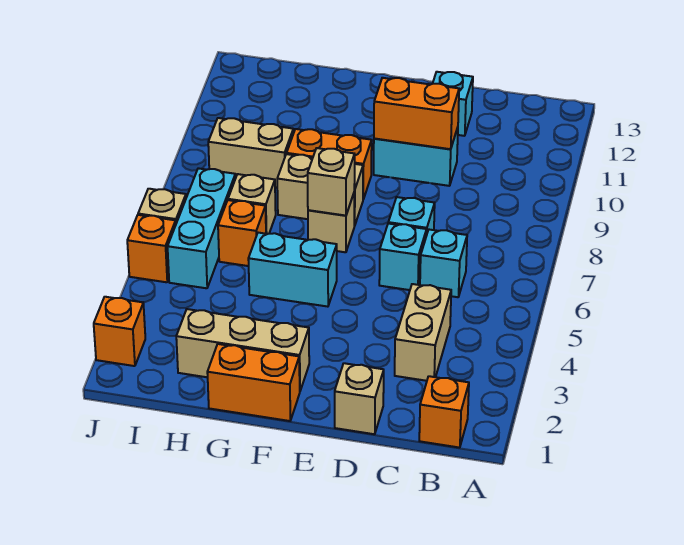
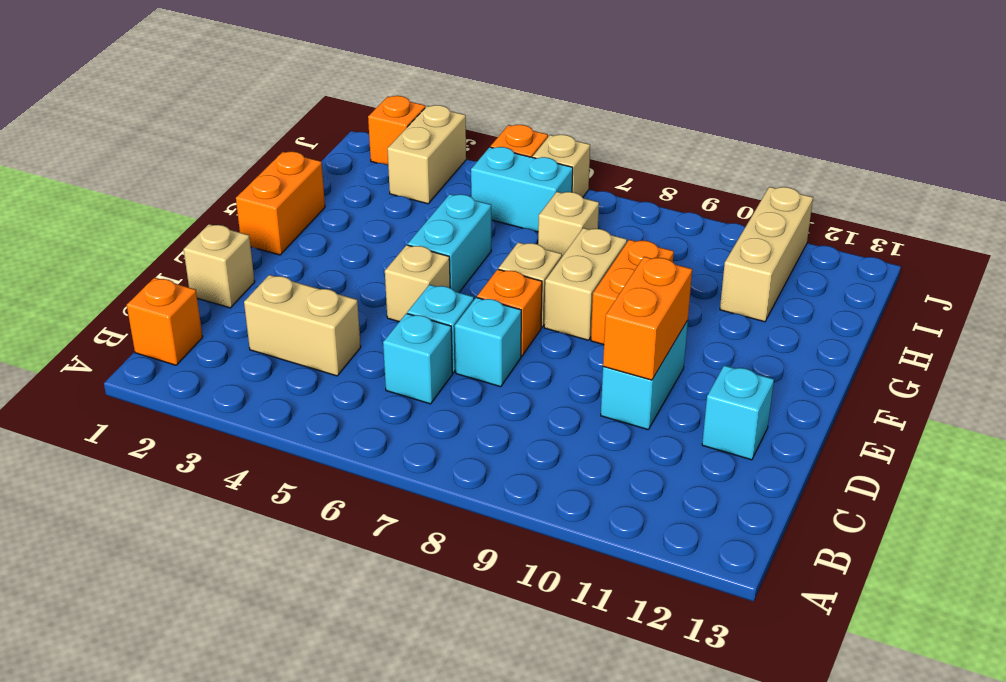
tan 1x3 brick [176,309,309,391] -> tan 1x3 brick moved to [720,187,813,322]
tan 1x1 brick [308,148,355,216] -> tan 1x1 brick moved to [385,245,450,322]
orange 1x1 brick [218,200,266,266] -> orange 1x1 brick moved to [477,269,542,356]
tan 1x2 brick [208,118,293,188] -> tan 1x2 brick moved to [387,105,466,204]
cyan 1x3 brick [168,168,236,288] -> cyan 1x2 brick [471,147,573,232]

